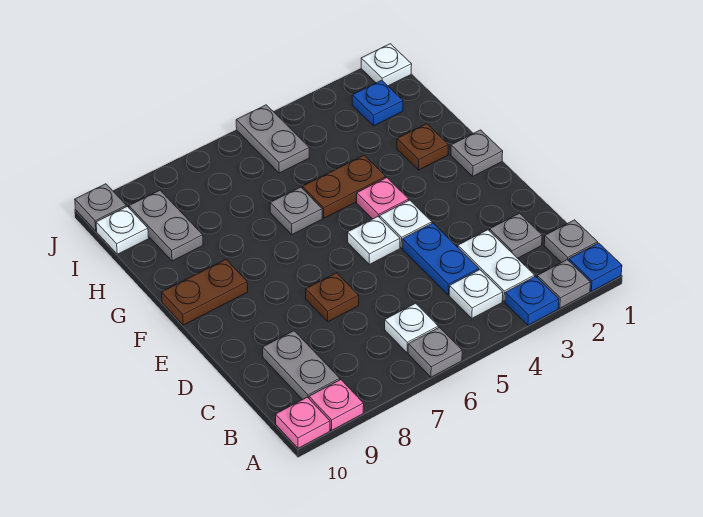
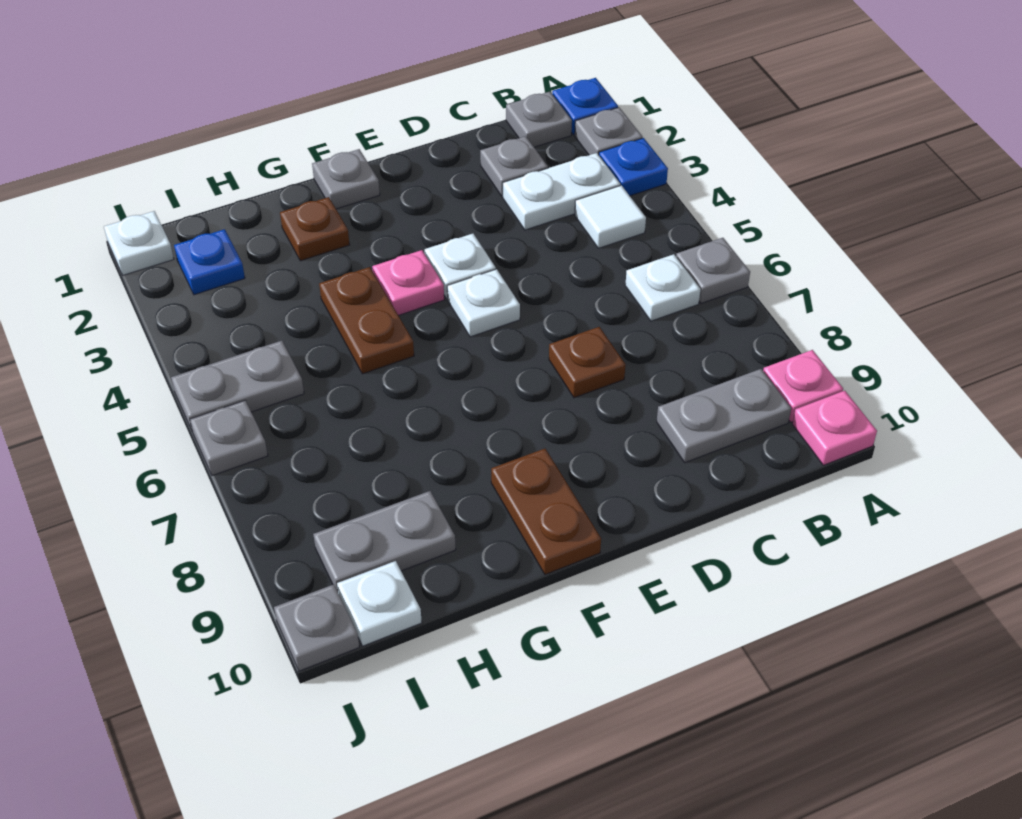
white 1x1 plate [449,270,503,318] -> white 1x1 tile [575,185,646,248]
blue 1x2 plate [403,223,479,295] -> none
grey 1x1 plate [270,187,322,234] -> grey 1x1 plate moved to [190,400,268,476]

